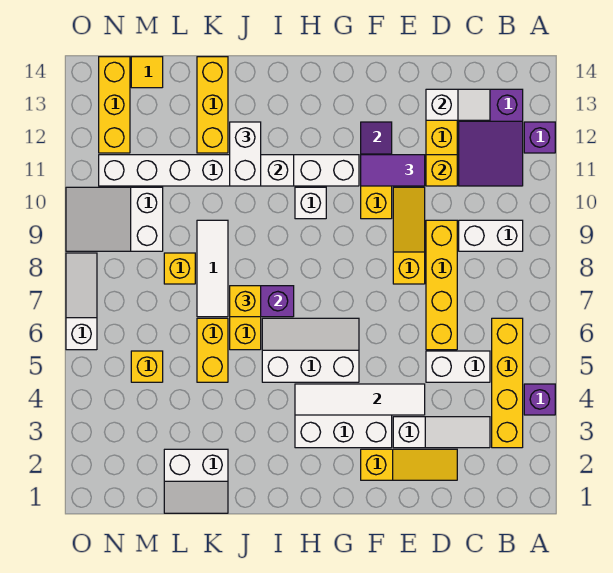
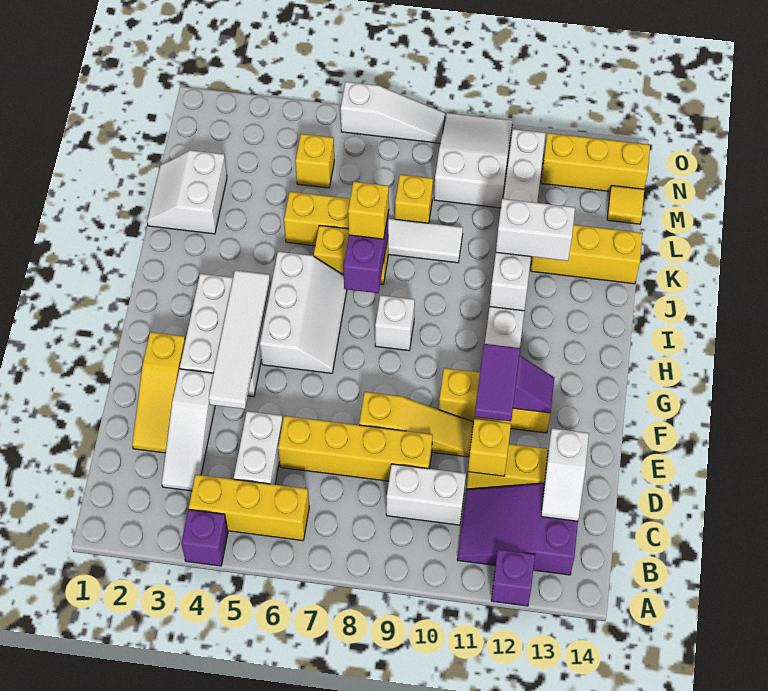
yellow 1x4 brick [492,318,523,448] -> yellow 1x3 brick [189,475,309,541]
white 1x2 brick [459,220,523,251] -> white 1x2 brick turned to [386,464,466,525]
white 1x1 brick [295,187,326,219] -> white 1x1 brick moved to [375,295,415,351]

